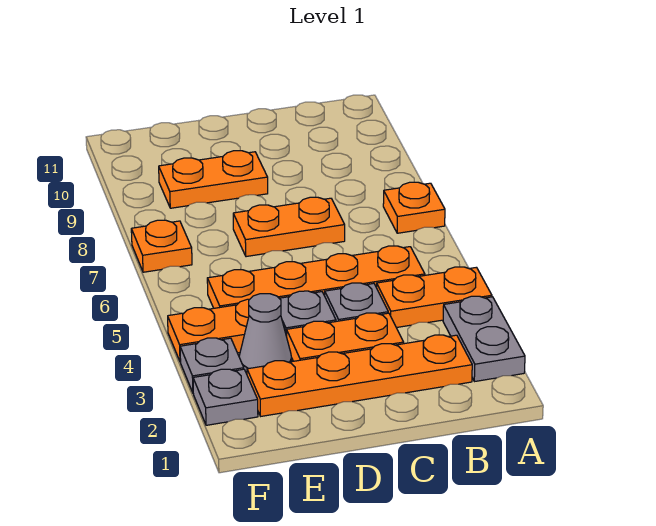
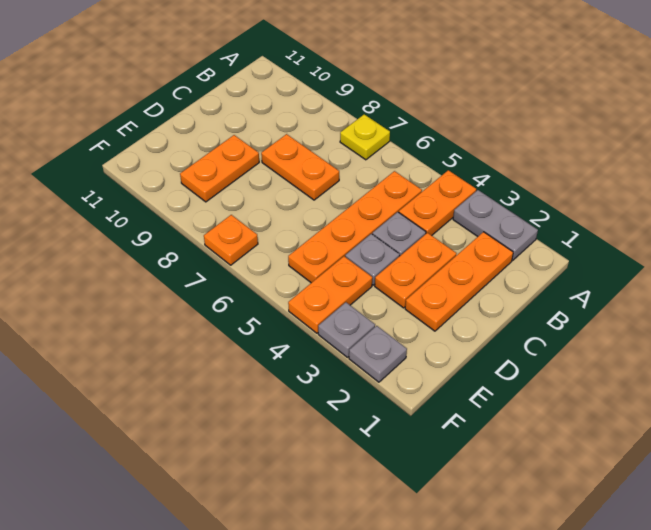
orange 1x1 plate [383,182,445,233] -> yellow 1x1 plate [340,114,390,160]
orange 1x4 plate [247,335,472,416] -> orange 1x3 plate [405,232,513,331]
orange 1x2 plate [233,197,345,257] -> orange 1x2 plate turned to [261,134,339,200]
grey 1x1 cone [239,294,292,374] -> none

